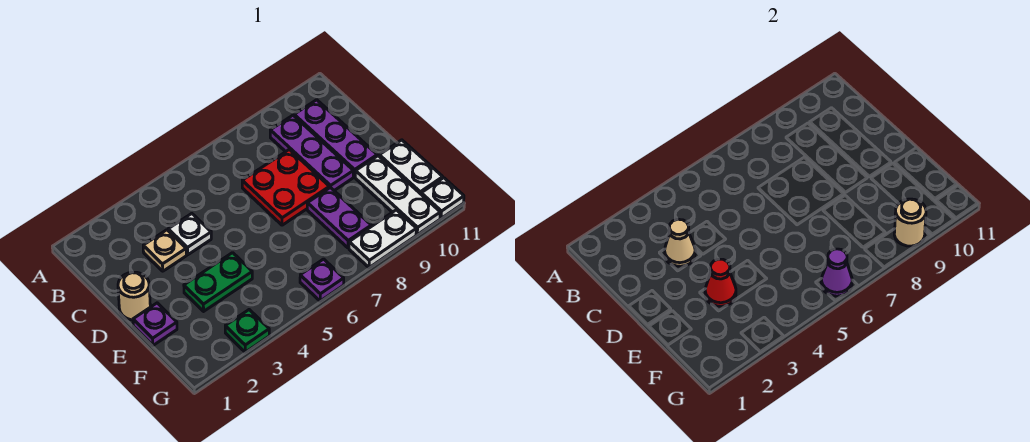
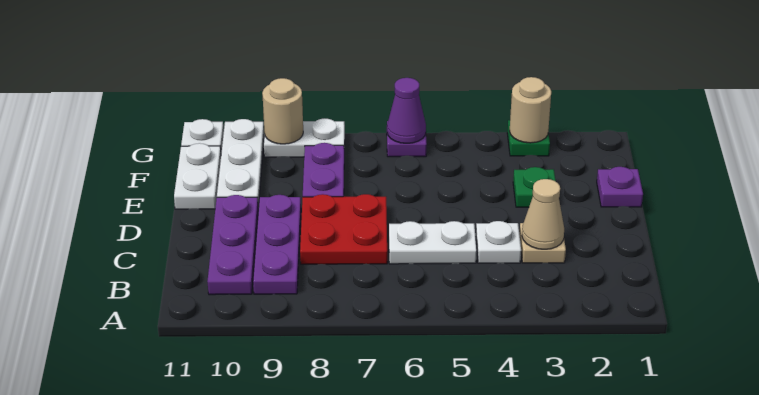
none -> white 1x2 plate [389,221,477,264]
tan 1x1 round brick [118,272,150,320] -> tan 1x1 round brick moved to [510,77,551,143]
green 1x2 plate [184,253,252,311] -> green 1x1 plate [513,167,556,207]
red 1x1 cone [705,259,736,306] -> none

